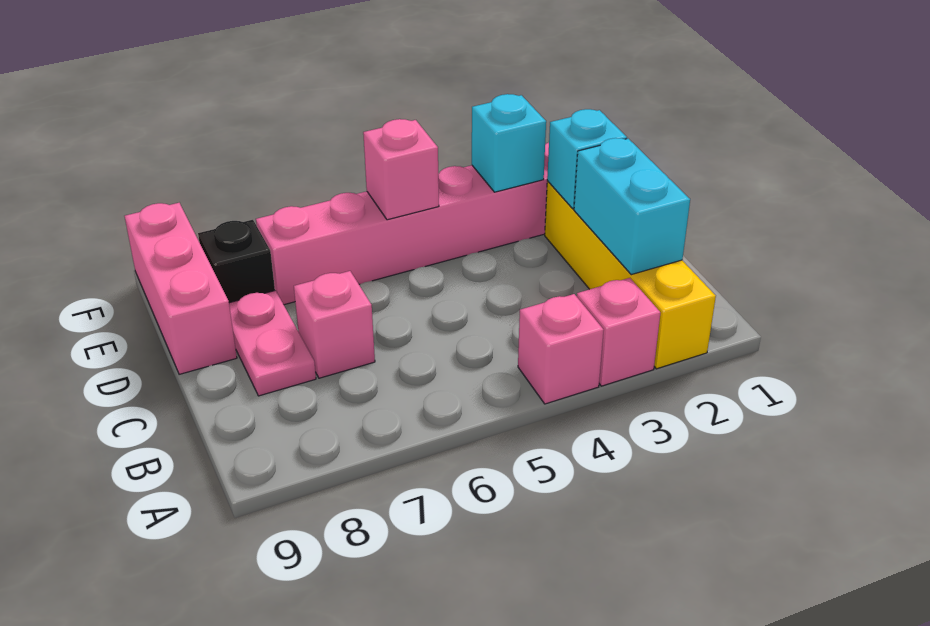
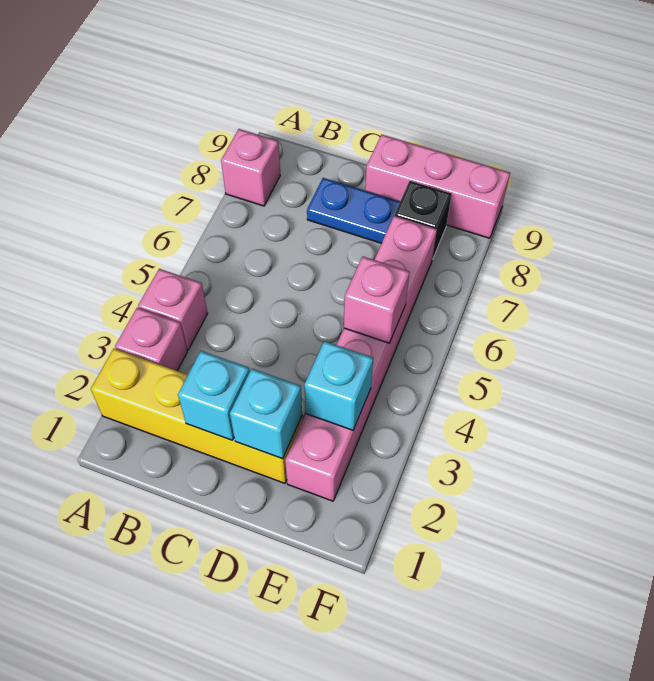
cyan 1x2 brick [574,138,690,275] -> cyan 1x1 brick [178,351,250,440]
pink 1x1 brick [294,271,375,378] -> pink 1x1 brick moved to [221,129,280,206]
pink 1x2 plate [229,290,316,396] -> blue 1x2 plate [307,178,400,243]

